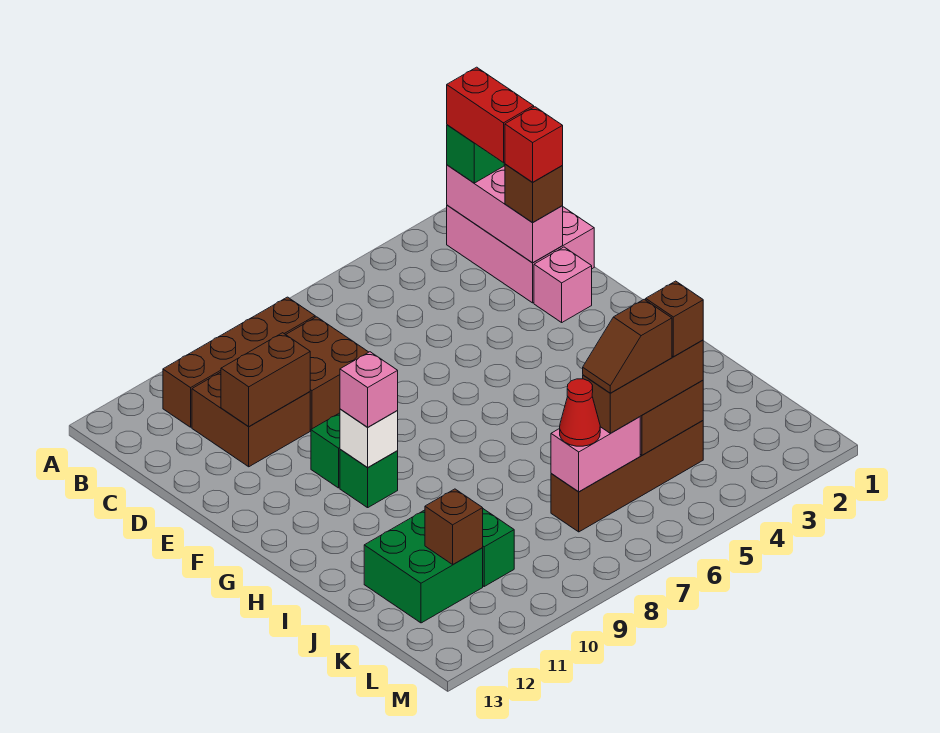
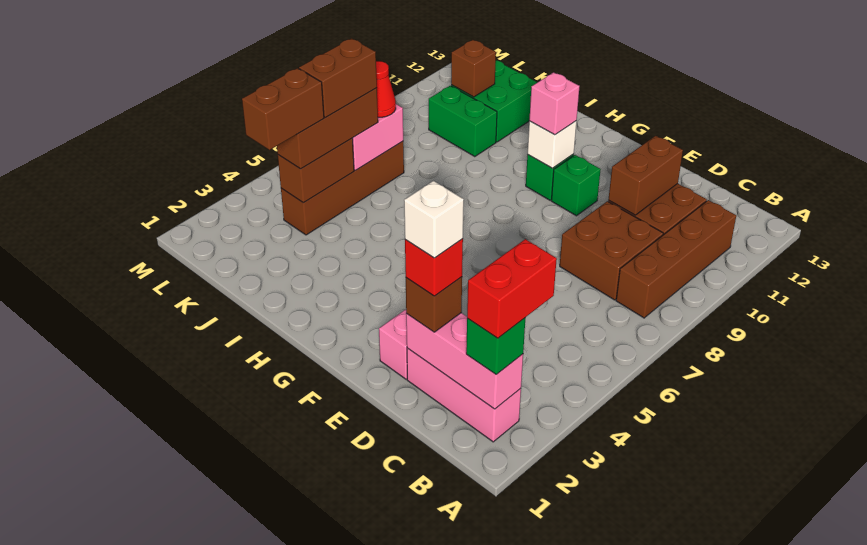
pink 2x3 brick [447,205,594,303] -> pink 1x3 brick [407,348,521,442]
red 1x2 brick [447,67,534,163] -> red 1x2 brick turned to [467,239,557,338]
none -> white 1x1 brick [404,181,464,258]
brown 1x1 brick [646,281,703,357] -> brown 1x2 brick [242,68,324,150]
brown 1x2 slope [583,299,672,393] -> brown 1x2 brick [299,38,377,118]

